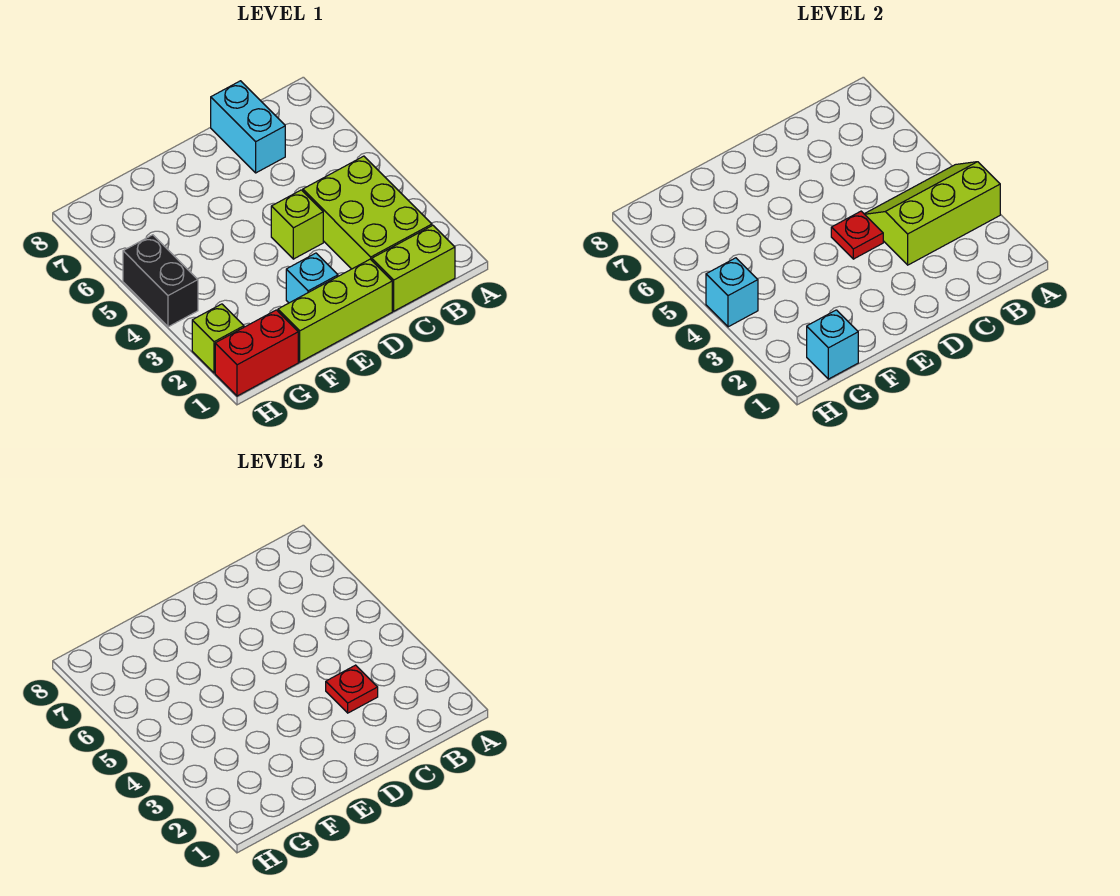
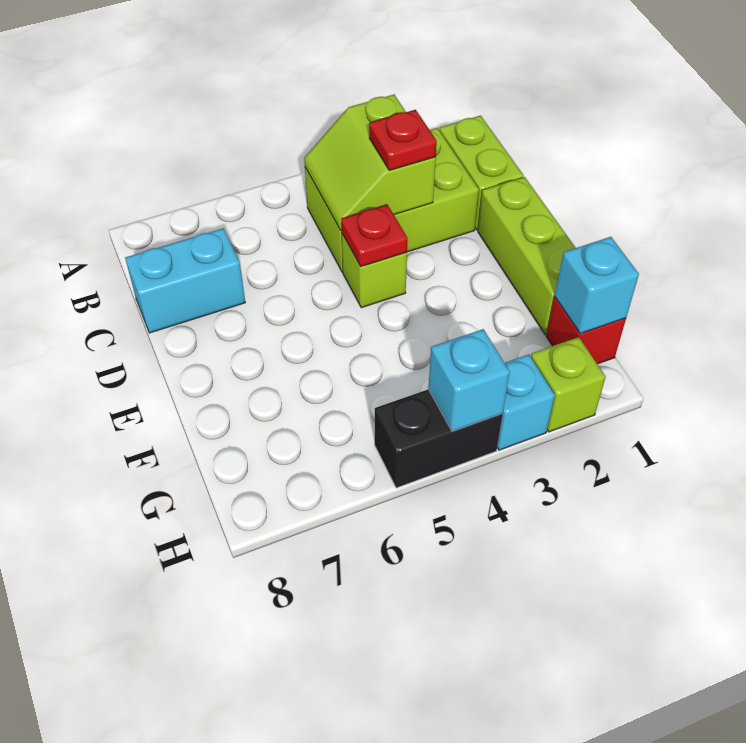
lime 2x3 slope [865,162,1000,265] -> lime 2x2 slope [304,95,436,231]
cyan 1x1 brick [286,253,338,303] -> cyan 1x1 brick moved to [497,354,555,450]
red 1x2 brick [215,310,298,396] -> red 1x1 brick [546,297,626,364]

